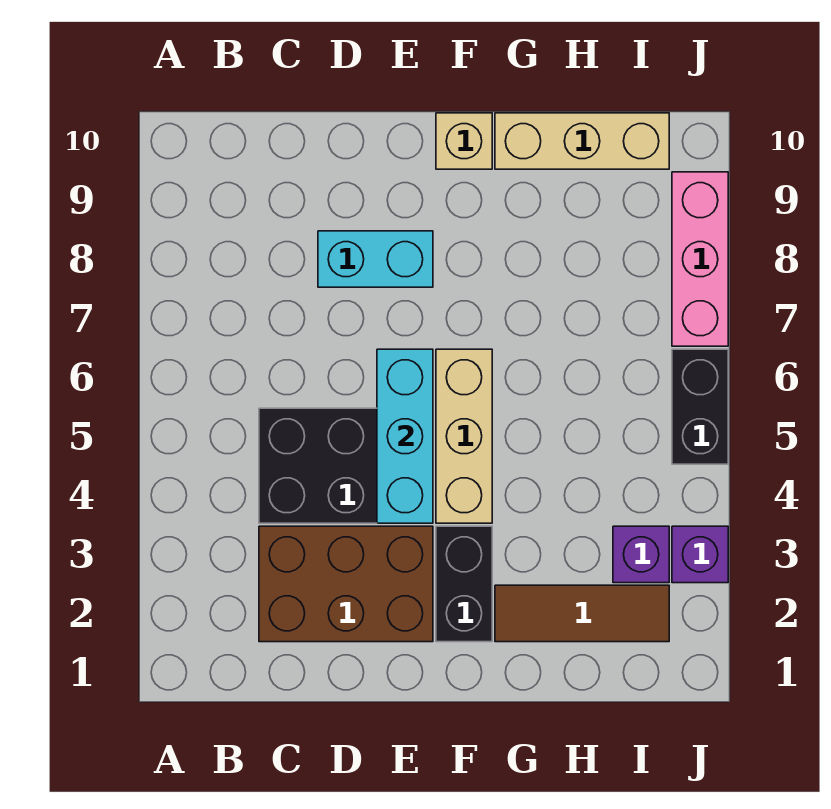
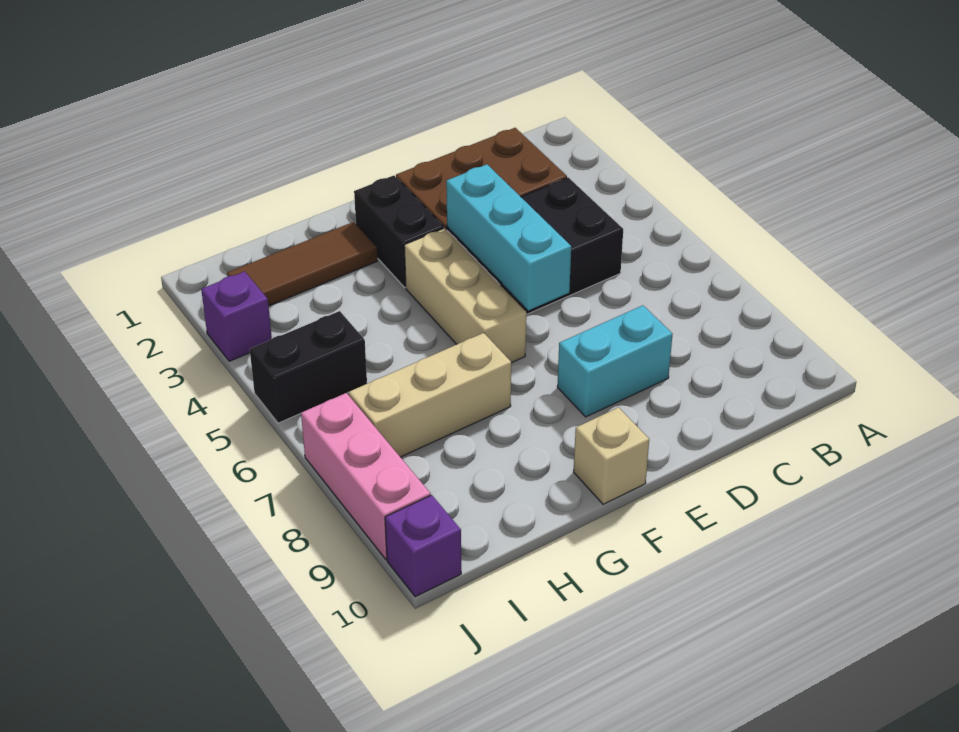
tan 1x3 brick [495,113,669,169] -> tan 1x3 brick moved to [349,333,511,457]
purple 1x1 brick [613,526,669,583] -> purple 1x1 brick moved to [385,495,461,597]
black 1x2 brick [672,349,728,464] -> black 1x2 brick turned to [250,311,367,423]

